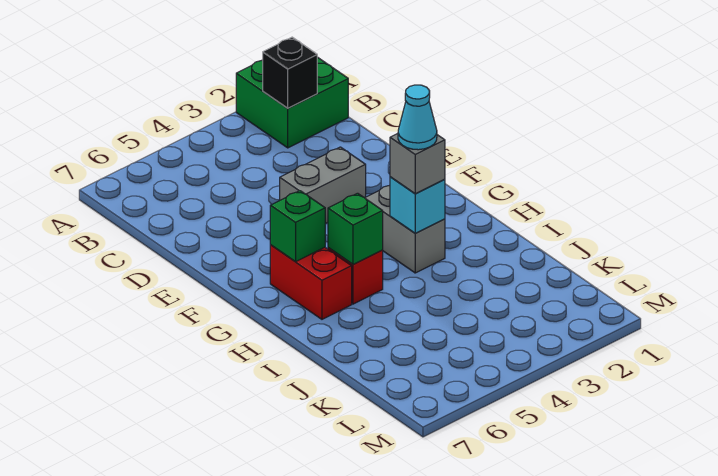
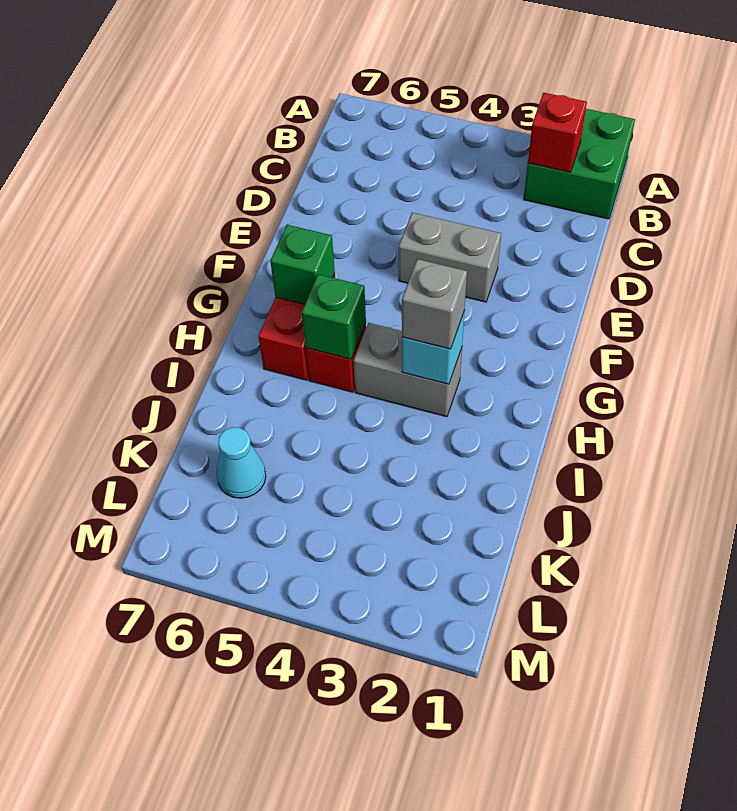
black 1x1 brick [263,37,317,108] -> red 1x1 brick [528,93,587,172]
grey 1x2 brick [365,186,445,273] -> grey 1x2 brick turned to [353,323,462,417]
cyan 1x1 cone [398,85,437,150] -> cyan 1x1 cone moved to [216,427,266,498]

